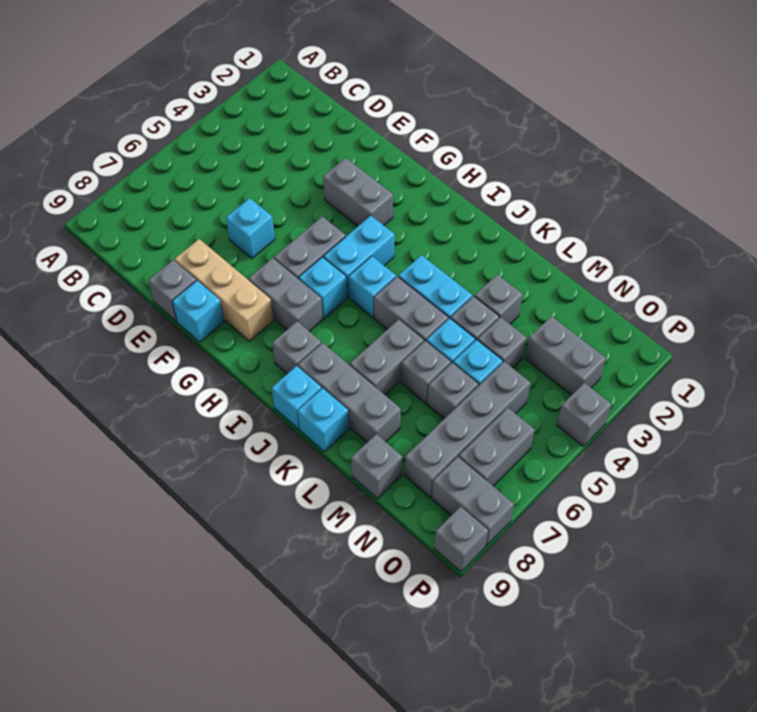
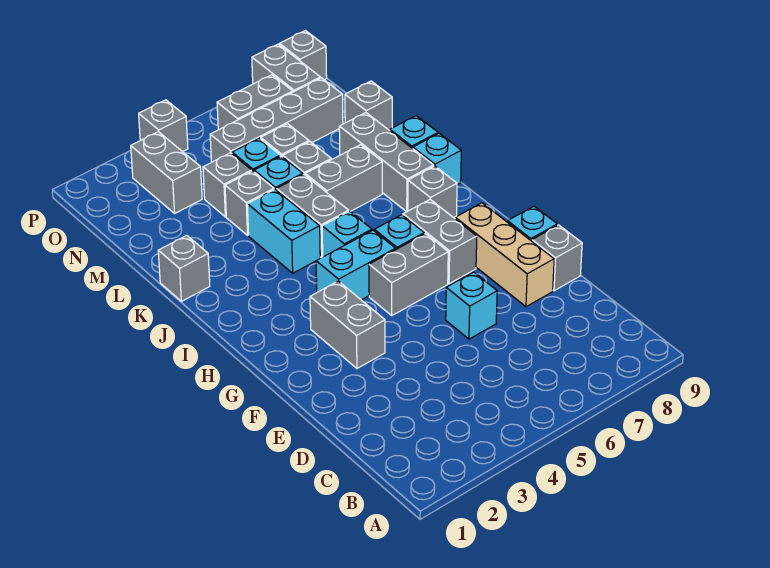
grey 1x1 brick [475,275,523,324] -> grey 1x1 brick moved to [158,235,210,301]

